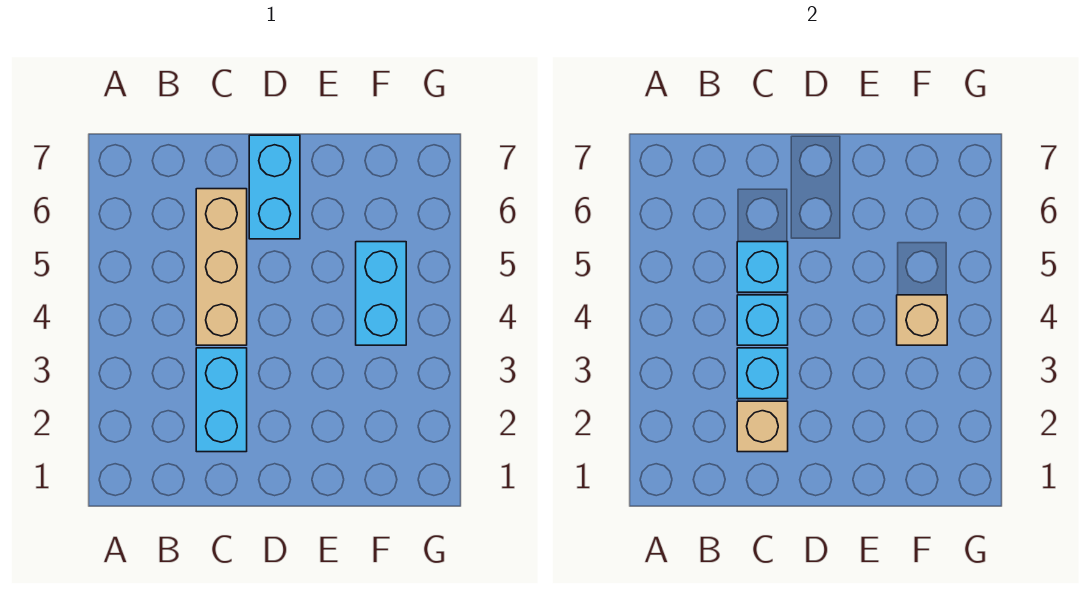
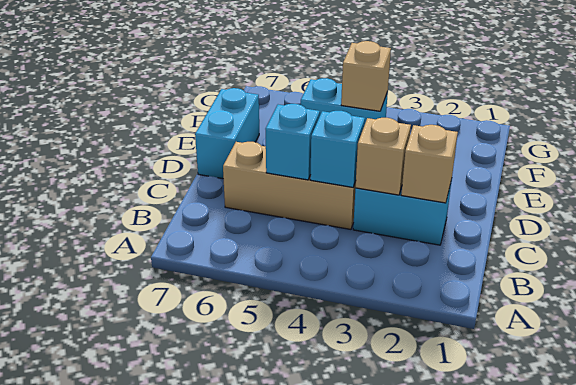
cyan 1x1 brick [737,348,788,399] -> tan 1x1 brick [355,118,411,195]
cyan 1x2 brick [249,135,300,239] -> cyan 1x2 brick turned to [195,88,259,179]

